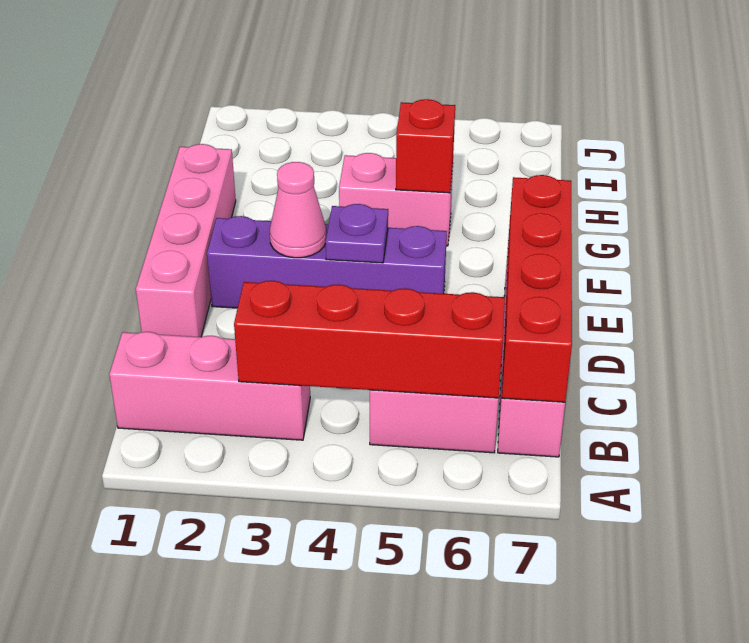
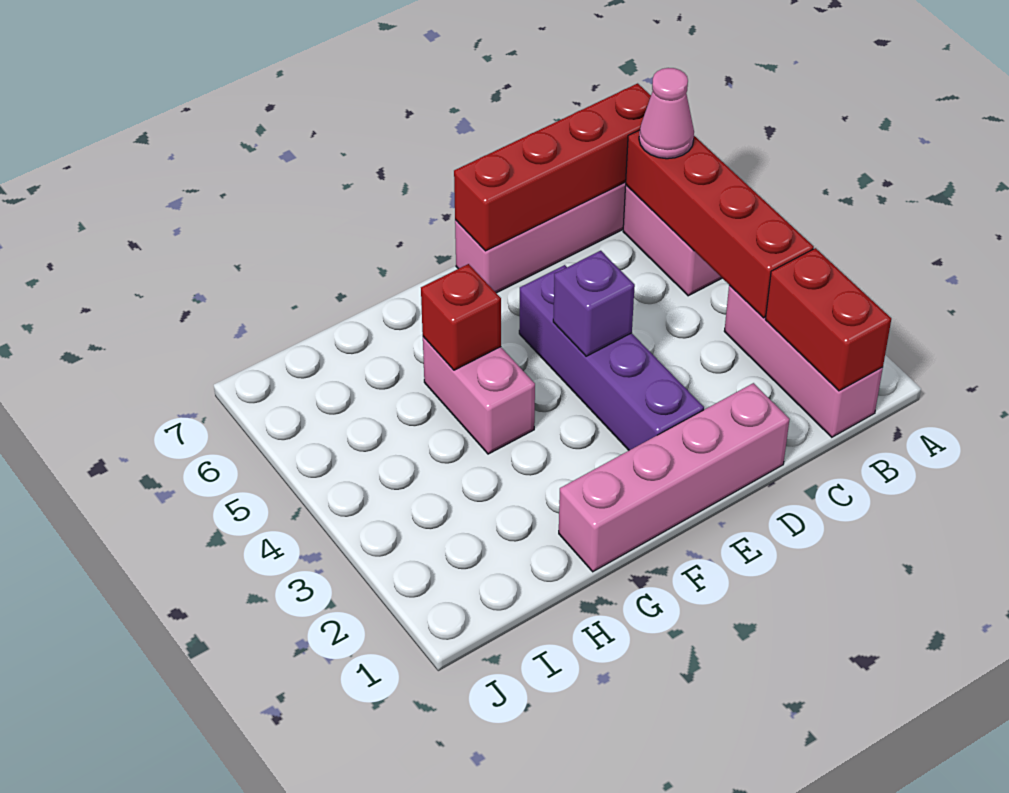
none -> red 1x2 brick [765,248,891,391]
pink 1x1 cone [270,162,326,258] -> pink 1x1 cone moved to [639,68,694,159]
purple 1x1 plate [326,204,388,263] -> purple 1x1 brick [553,251,635,356]

